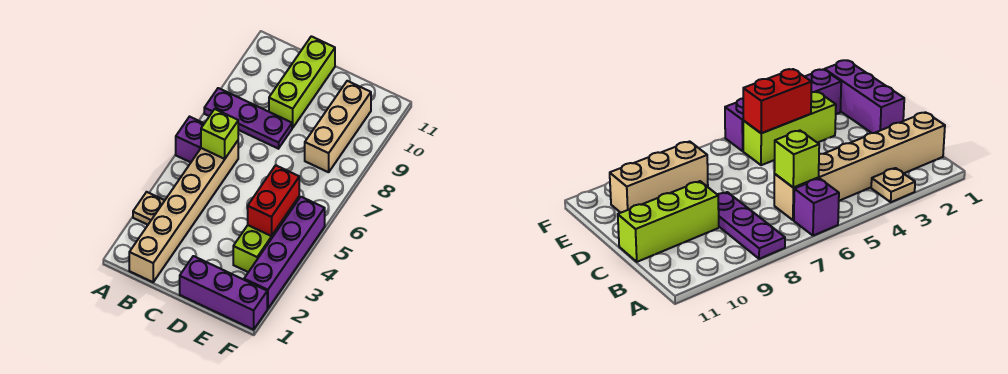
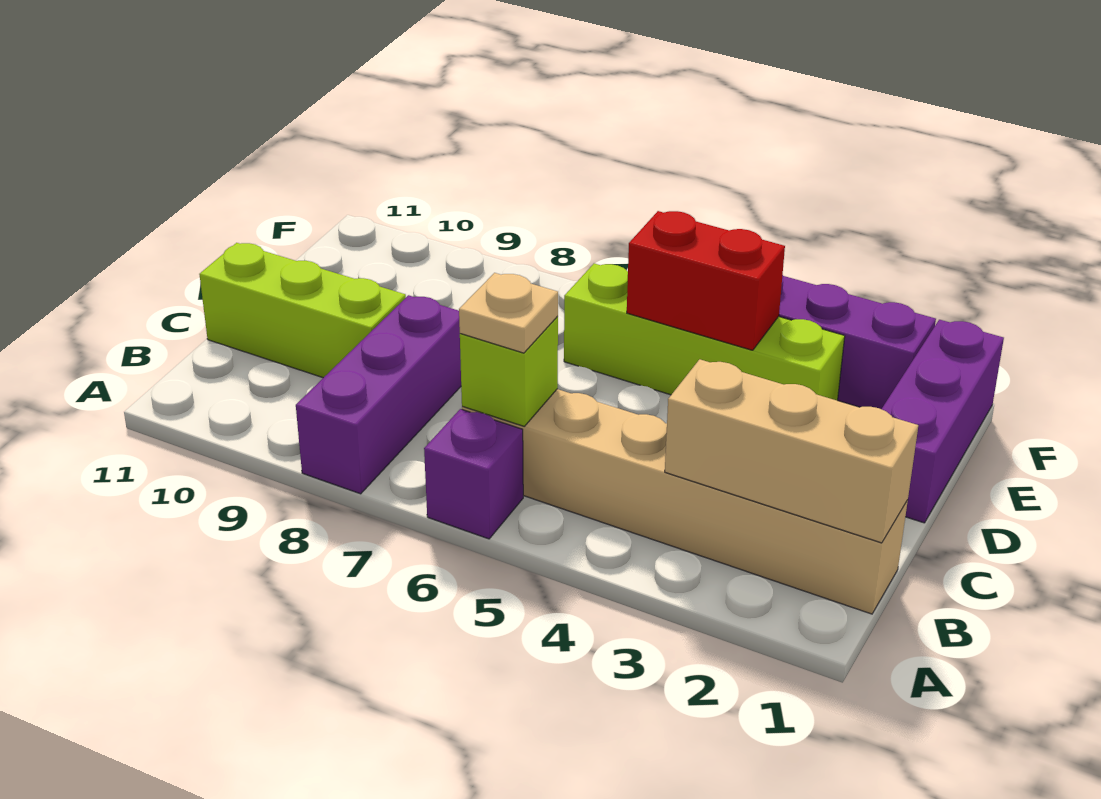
tan 1x1 plate [133,192,165,225] -> tan 1x1 plate moved to [459,273,558,353]
purple 1x3 plate [204,88,292,149] -> purple 1x3 brick [296,295,461,494]
lime 1x3 brick [233,197,299,272] -> lime 1x4 brick [564,264,845,401]
tan 1x3 brick [305,81,371,172] -> tan 1x3 brick moved to [665,359,918,543]

